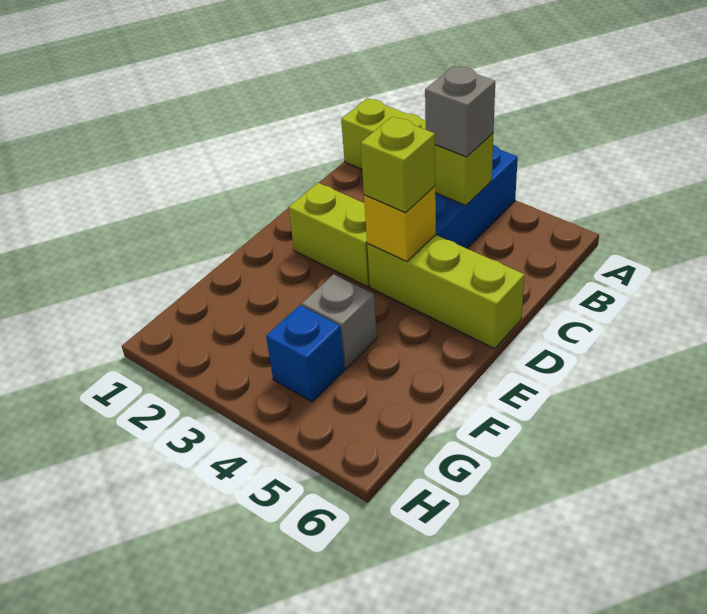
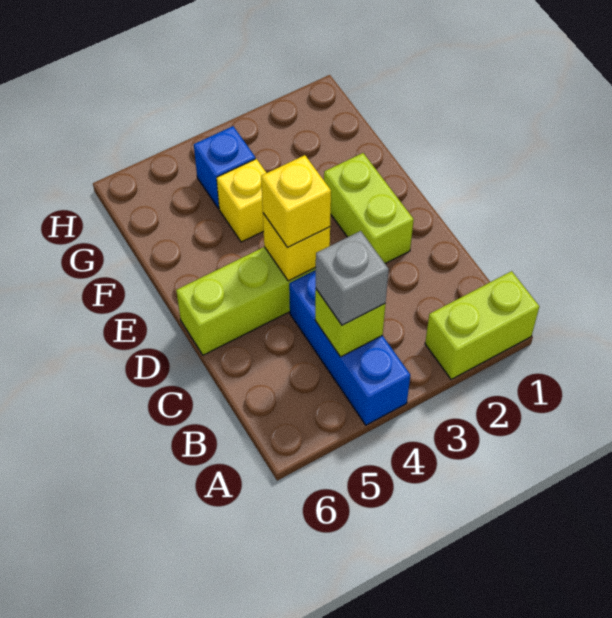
lime 1x2 brick [288,183,370,287] -> lime 1x2 brick turned to [324,153,414,263]
lime 1x1 brick [361,117,435,213] -> yellow 1x1 brick [261,155,331,248]
grey 1x1 brick [302,274,377,368] -> yellow 1x1 brick [217,159,266,242]

